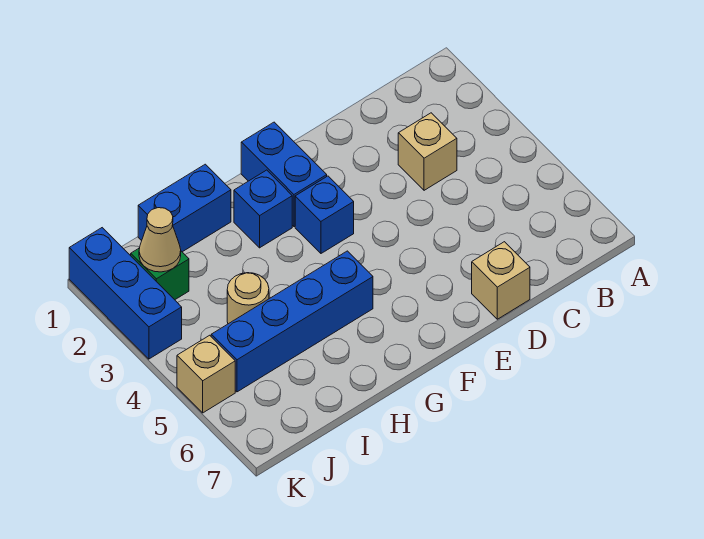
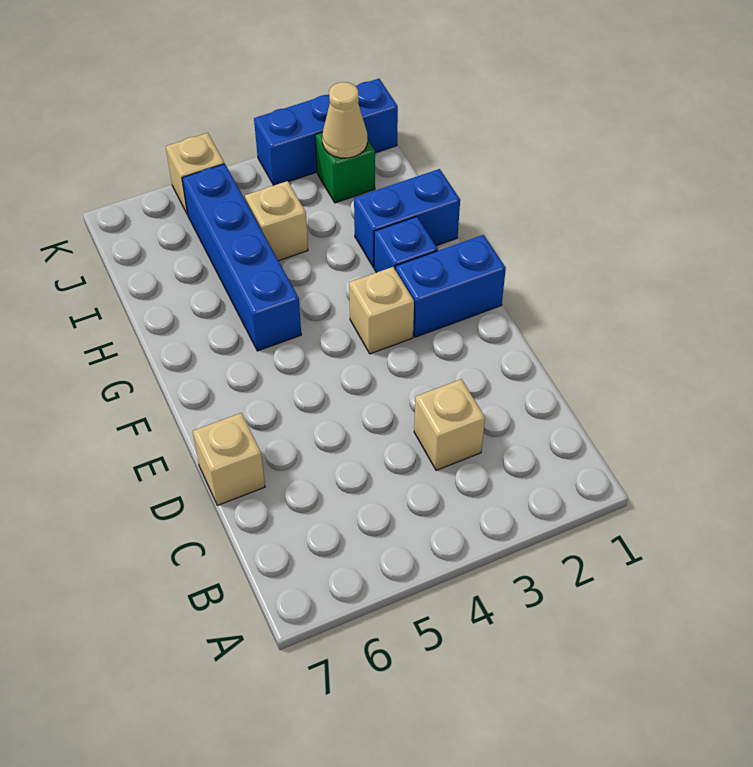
blue 1x1 brick [295,176,354,253] -> tan 1x1 brick [349,267,414,354]
blue 1x2 brick [138,164,231,252] -> blue 1x2 brick turned to [354,169,460,268]
tan 1x1 round brick [227,273,269,324] -> tan 1x1 brick [245,181,308,261]

